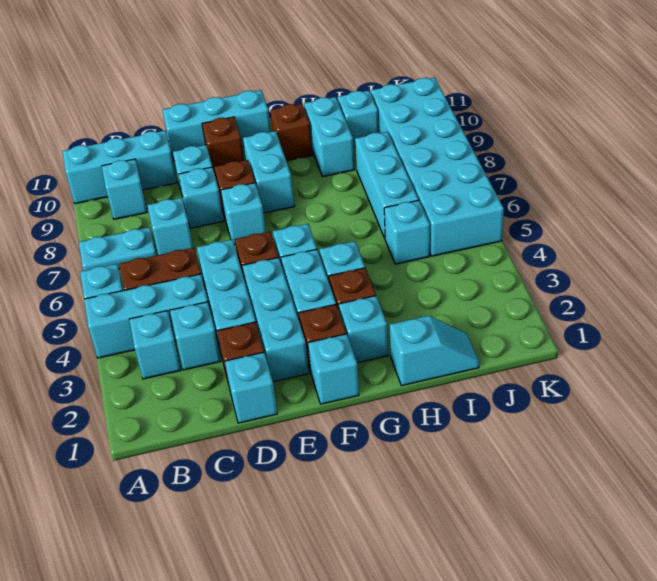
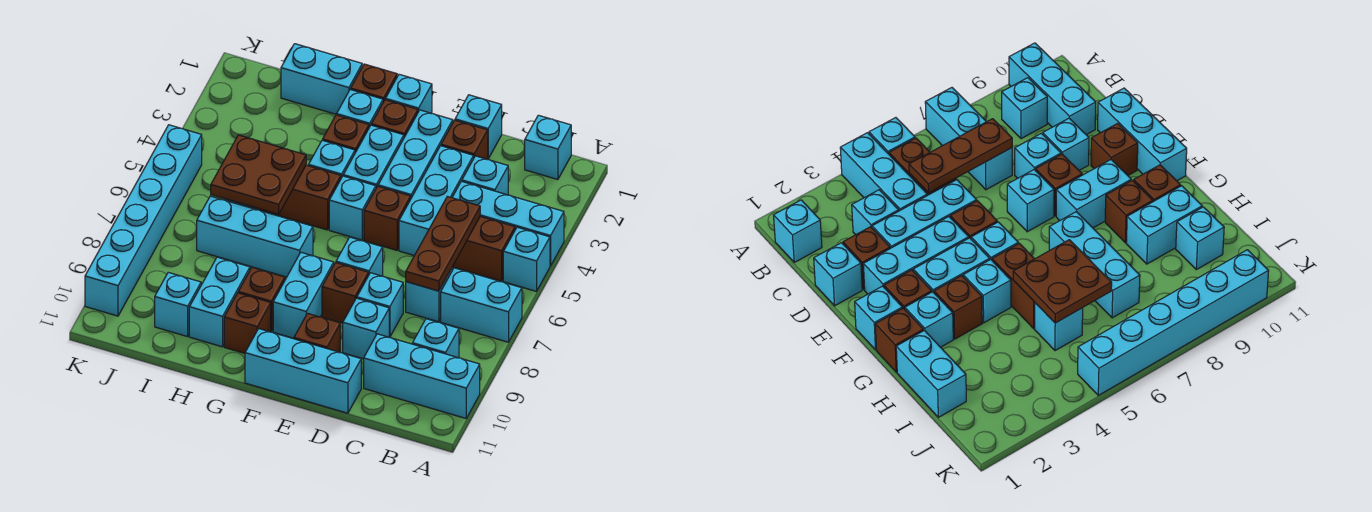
cyan 1x2 plate [79,227,156,271] -> cyan 1x2 brick [441,268,522,342]
cyan 1x1 brick [129,311,181,379] -> cyan 1x1 brick moved to [525,115,571,180]
none -> brown 1x3 plate [406,196,480,291]
none -> brown 1x1 brick [351,64,397,102]
none -> brown 1x2 brick [260,165,341,230]
none -> brown 1x1 brick [238,268,285,332]
cyan 1x2 slope [390,316,479,386] -> cyan 1x2 brick [281,44,362,115]
none -> brown 2x2 plate [211,135,306,214]
cyan 1x3 brick [355,132,419,238] -> cyan 1x3 brick turned to [197,196,313,277]
cyan 2x6 brick [371,77,504,256] -> cyan 1x6 brick [85,125,202,316]

